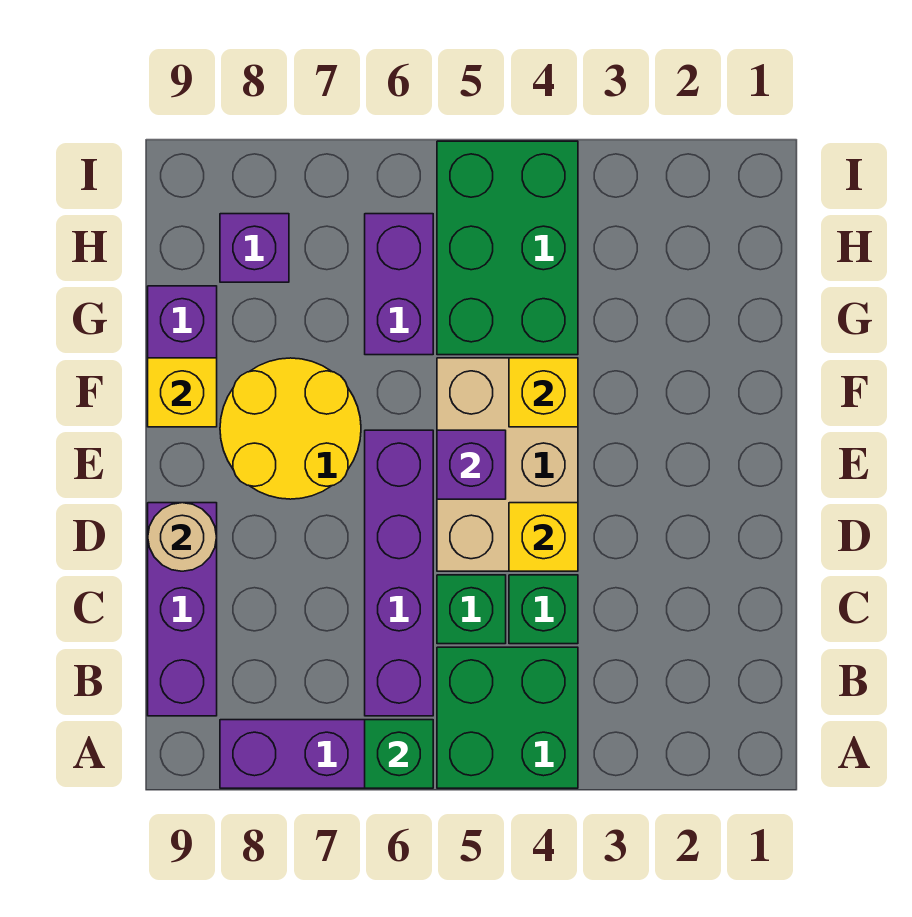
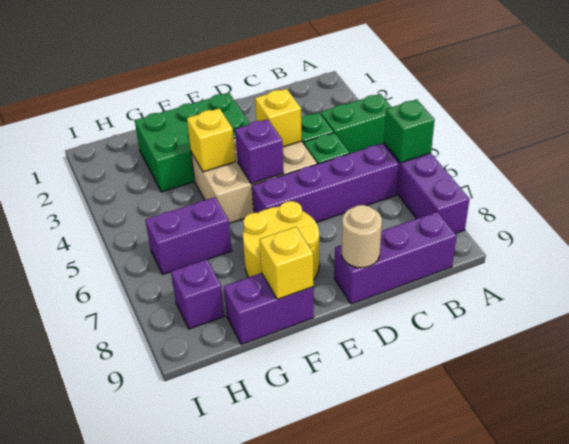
green 2x2 brick [437,647,578,788] -> green 1x2 brick [321,94,391,154]
green 2x3 brick [437,141,578,355] -> green 2x3 brick moved to [135,93,250,192]

